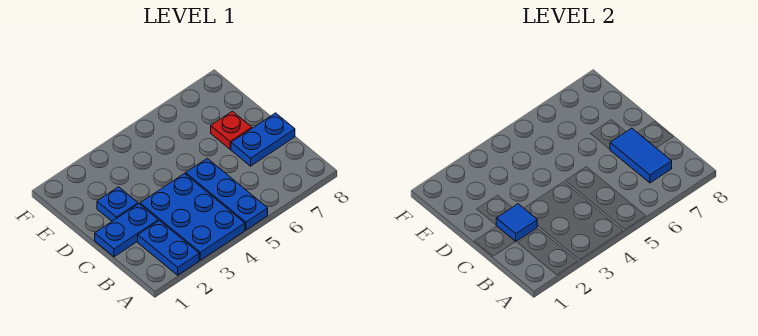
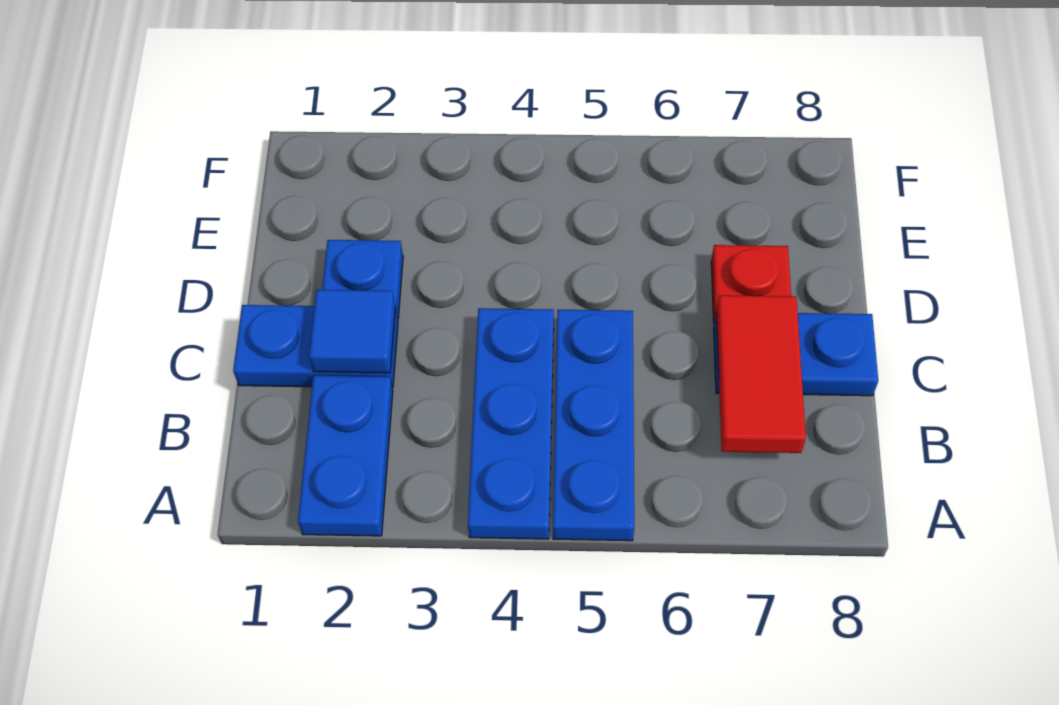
blue 2x3 plate [140,174,245,260] -> blue 1x3 plate [468,308,554,539]
blue 1x2 tile [610,128,672,183] -> red 1x2 tile [716,295,806,453]

